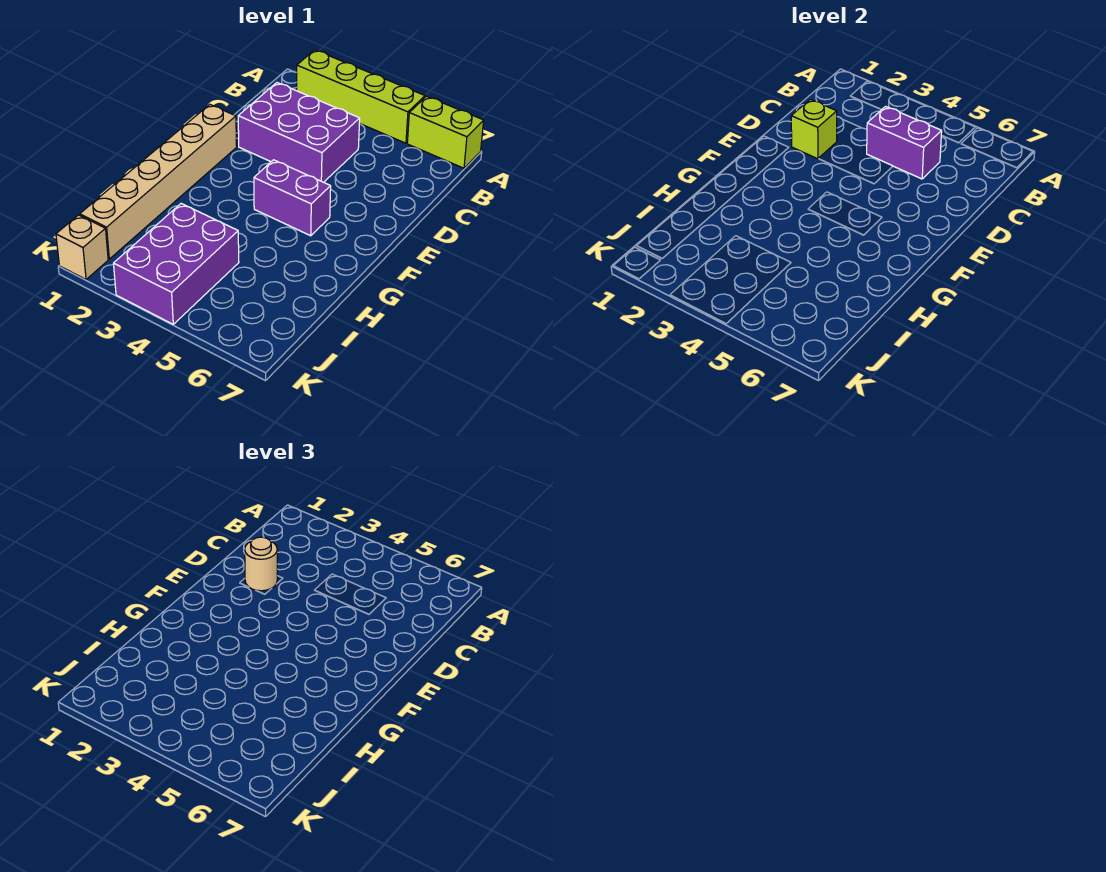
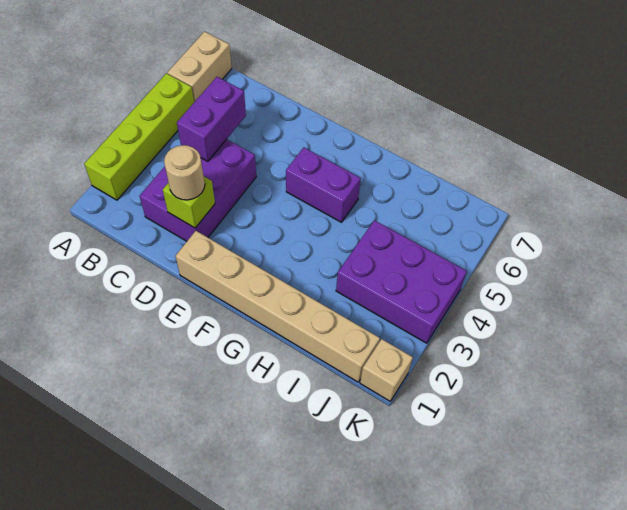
lime 1x2 brick [407,96,484,168] -> tan 1x2 brick [167,32,232,102]
purple 1x2 brick [254,160,331,236] -> purple 1x2 brick turned to [286,148,361,222]

